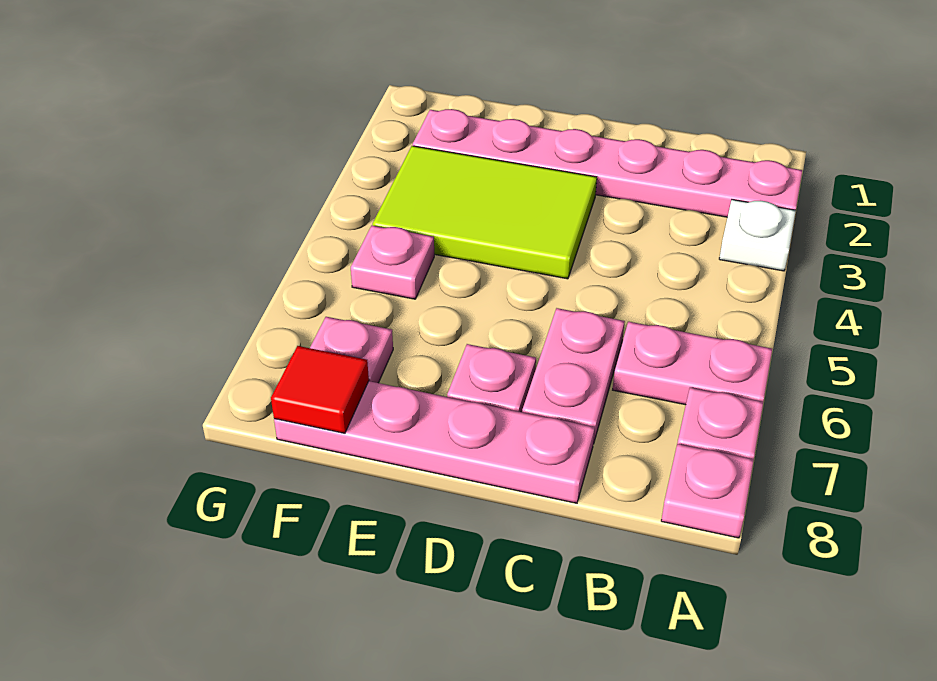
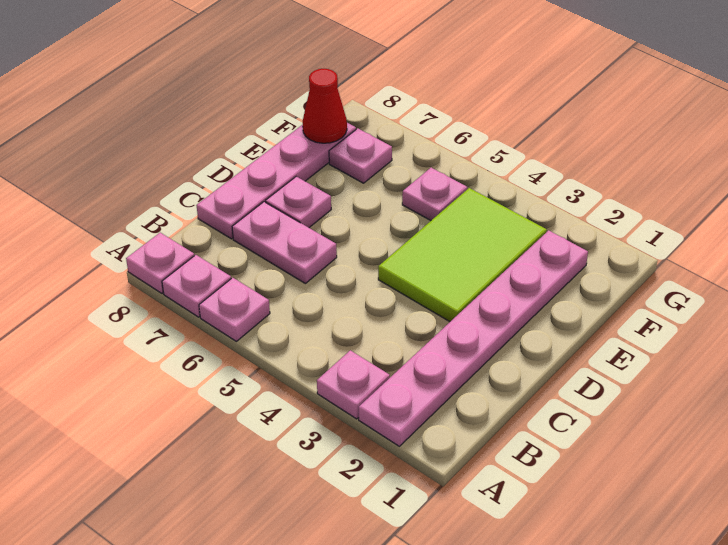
white 1x1 plate [719,200,796,271] -> pink 1x1 plate [317,350,390,419]
pink 1x2 plate [613,322,772,405] -> pink 1x1 plate [199,278,270,341]
red 1x1 tile [271,346,369,433] -> red 1x1 cone [303,69,347,143]

